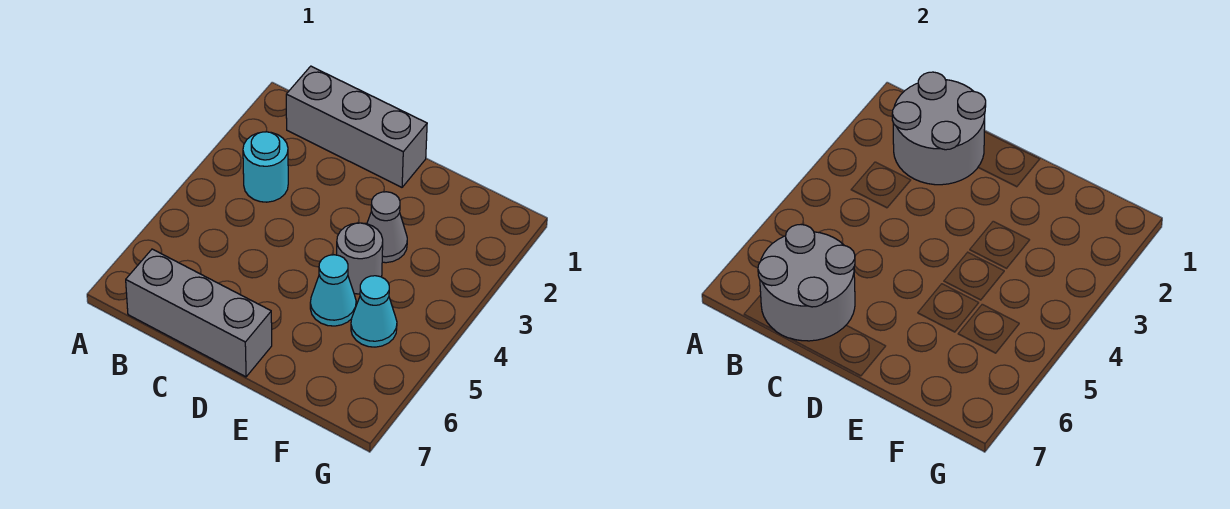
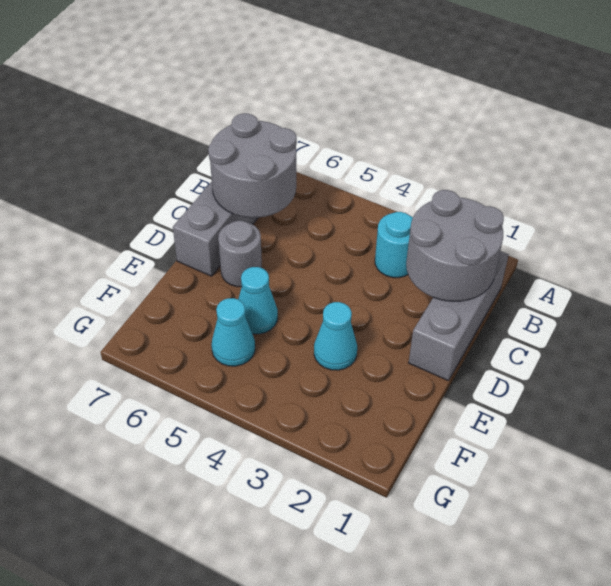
grey 1x1 cone [367,192,407,263] -> cyan 1x1 cone [314,302,357,370]
grey 1x1 round brick [337,223,383,294] -> grey 1x1 round brick moved to [218,221,262,287]

